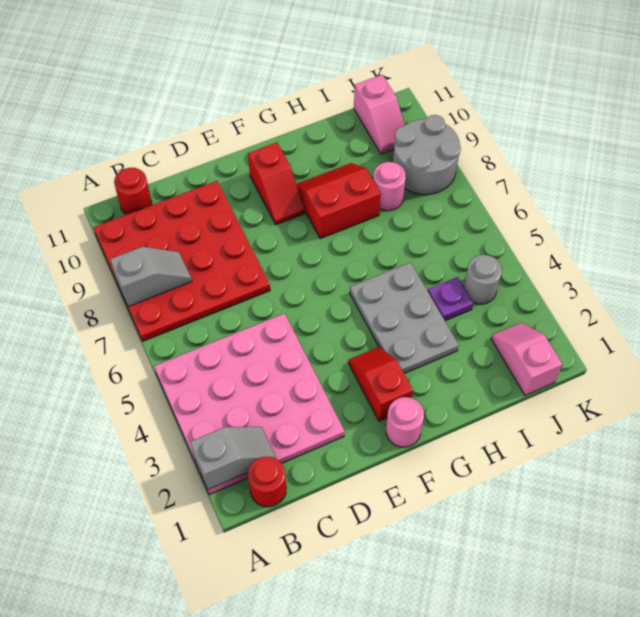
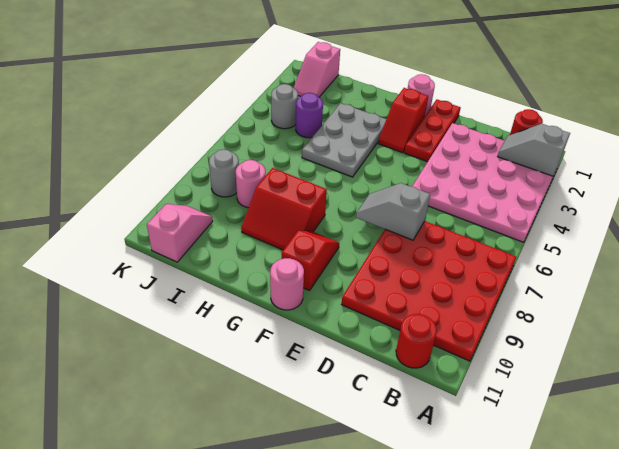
grey 1x2 slope [110,247,192,307] -> grey 1x2 slope moved to [356,183,430,240]
none -> red 1x3 plate [404,100,461,162]
none -> pink 1x1 round brick [270,258,304,310]
purple 1x1 plate [428,277,473,321] -> purple 1x1 round brick [296,93,323,138]
grey 2x2 round brick [393,115,461,195] -> grey 1x1 round brick [209,149,239,197]

